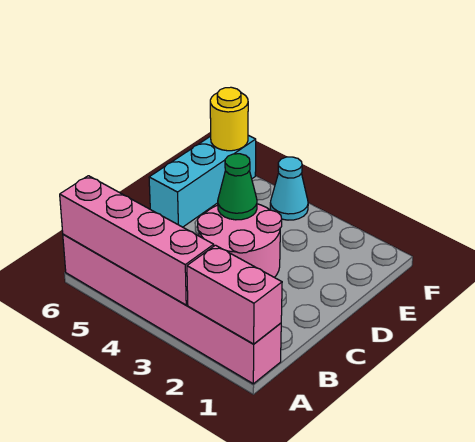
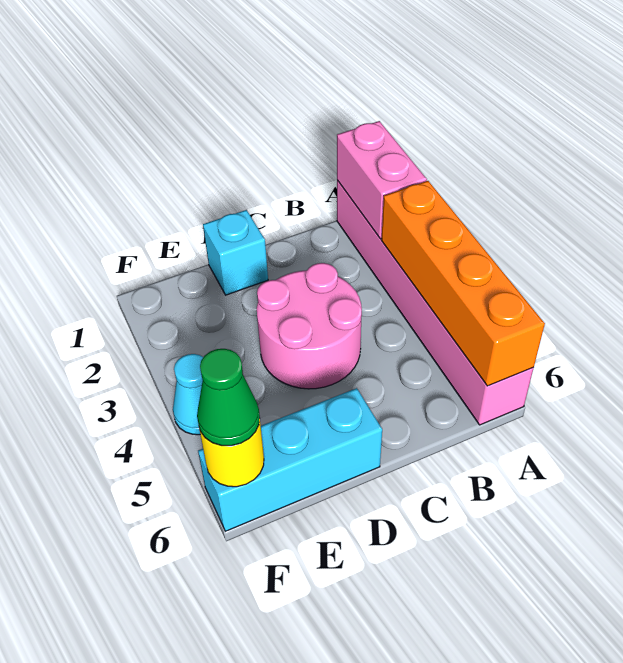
pink 1x4 brick [60,176,214,305] -> orange 1x4 brick [381,181,545,386]
none -> cyan 1x1 brick [203,210,268,295]
green 1x1 cone [218,154,257,220] -> green 1x1 cone moved to [197,349,260,446]

